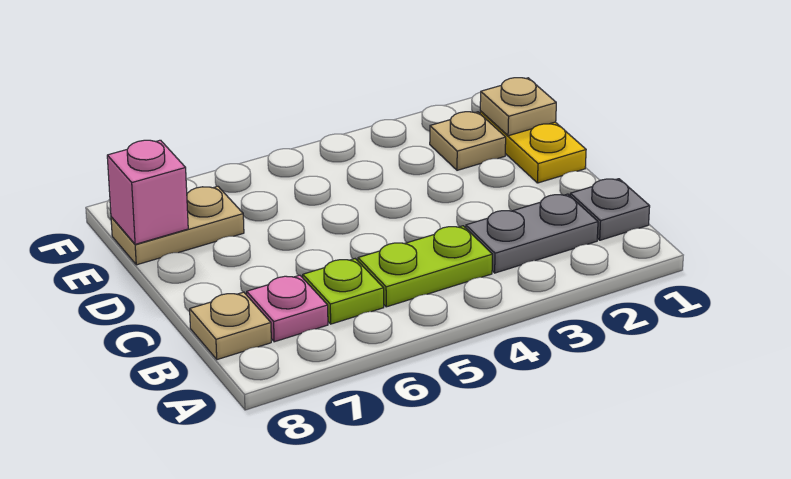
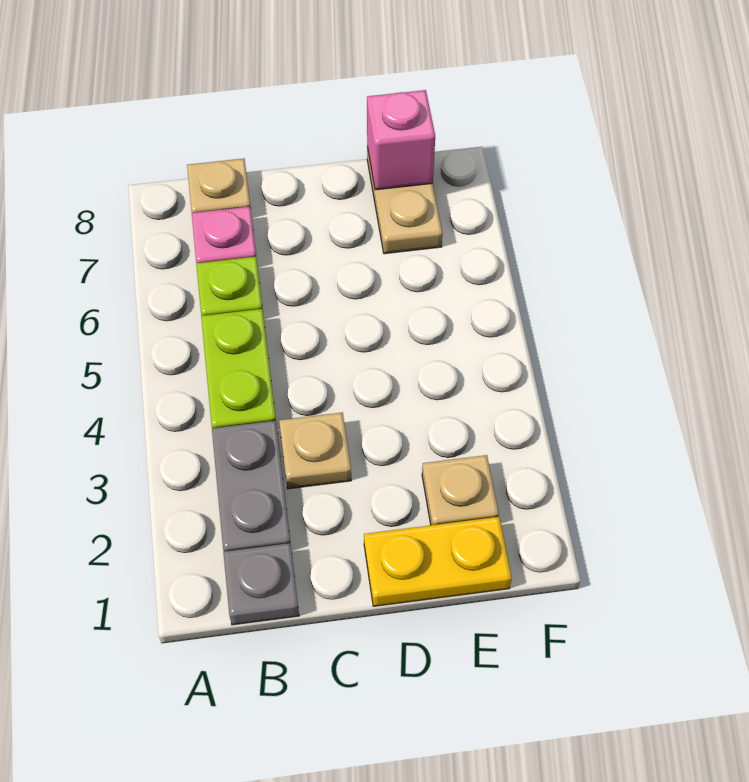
tan 1x1 plate [480,78,556,136] -> tan 1x1 plate moved to [279,413,351,489]

